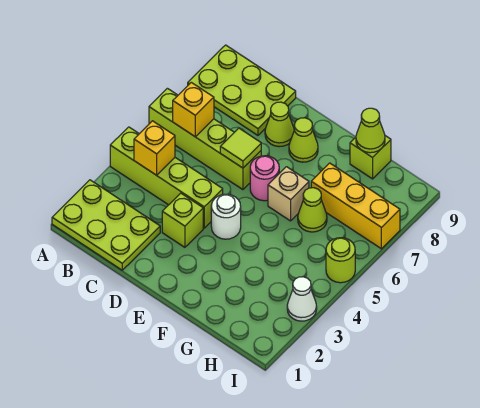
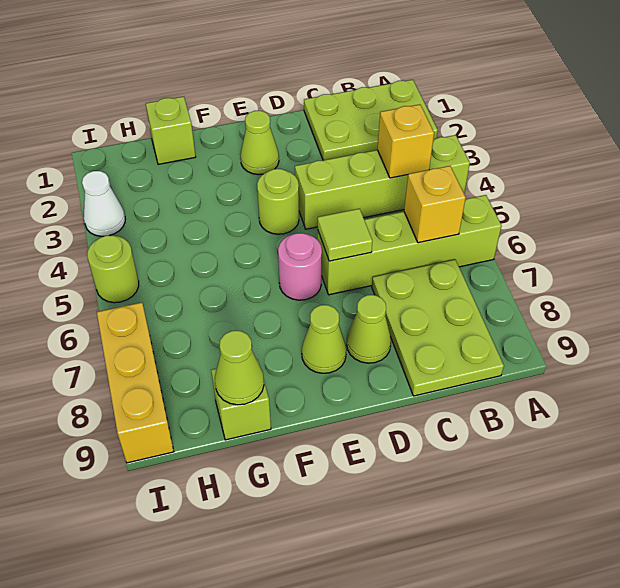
lime 2x3 plate [188,45,296,135] -> lime 2x3 plate turned to [372,259,504,396]
lime 1x1 brick [162,193,203,247] -> lime 1x1 brick moved to [146,96,196,164]
white 1x1 round brick [211,194,241,239] -> lime 1x1 round brick [257,169,299,234]
tan 1x1 brick [268,167,309,221] -> none
lime 1x1 cone [298,188,327,232] -> lime 1x1 cone moved to [240,111,279,175]
yellow 1x3 brick [311,163,400,249] -> yellow 1x3 brick turned to [97,303,174,463]

